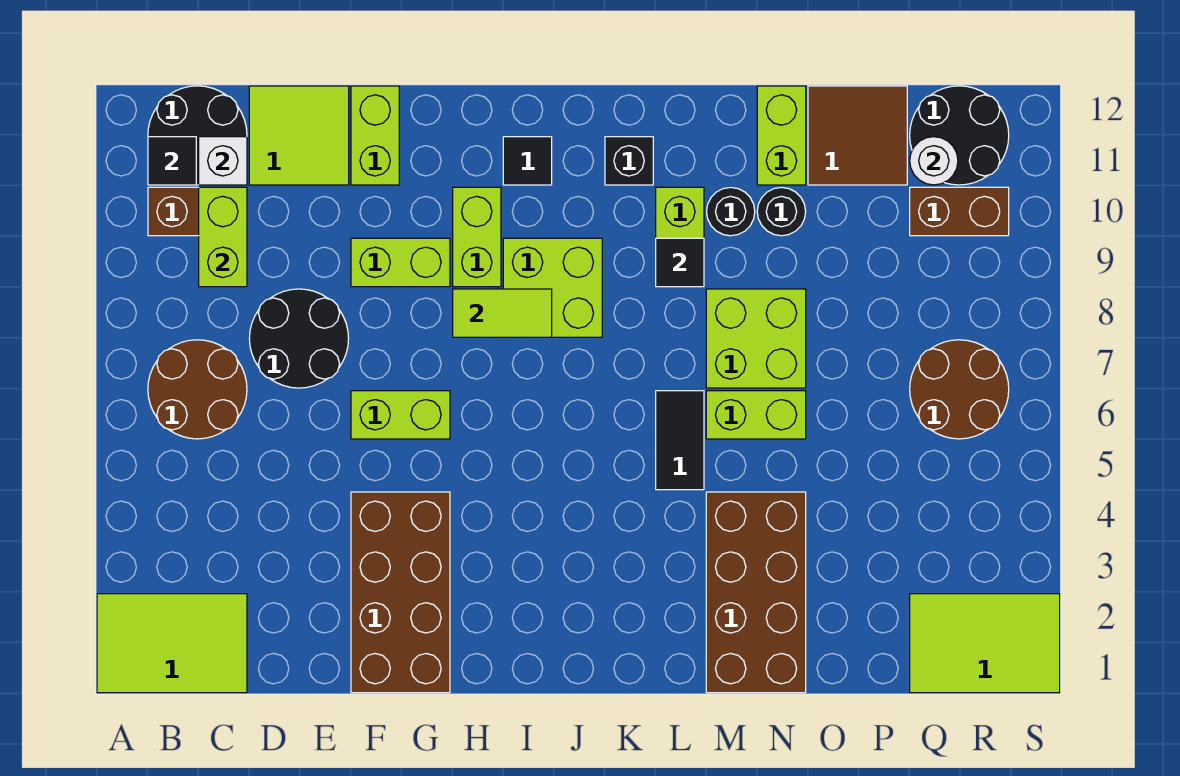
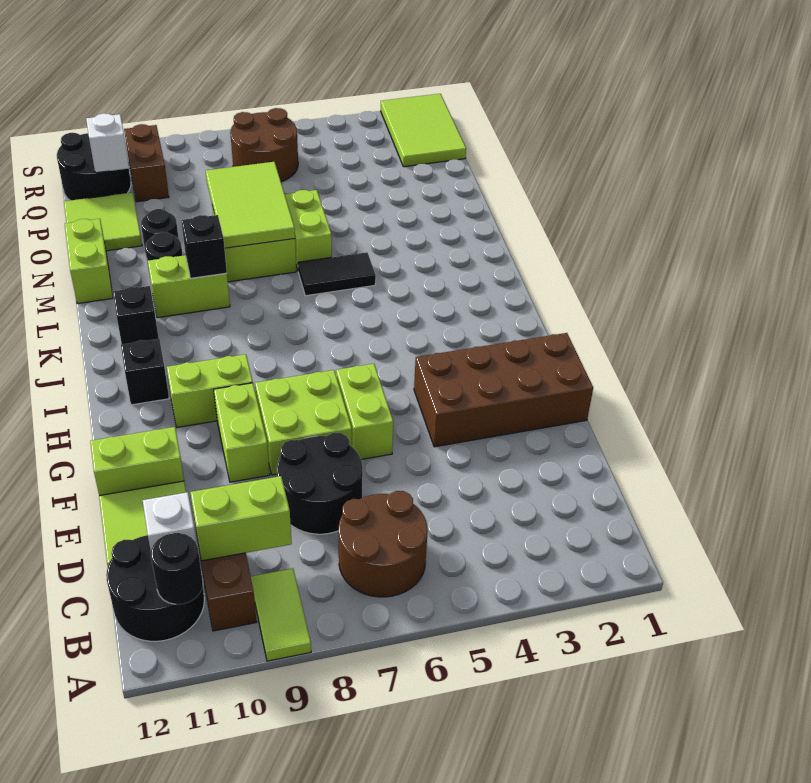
lime 2x3 tile [97,594,247,693] -> lime 2x3 tile moved to [206,162,295,248]
black 1x1 tile [148,137,196,185] -> black 1x1 round brick [151,533,203,604]
lime 1x2 tile [453,289,552,337] -> lime 1x2 tile moved to [251,568,311,661]
lime 2x2 brick [503,238,602,337] -> lime 2x2 brick moved to [255,370,352,475]
black 1x1 tile [503,137,552,185] -> black 1x1 brick [121,339,169,405]
black 1x1 tile [656,238,704,287] -> black 1x1 brick [181,215,227,278]
brown 2x4 brick [706,492,806,693] -> none
lime 1x2 brick [757,86,806,185] -> lime 1x2 brick turned to [65,219,113,304]
brown 2x2 tile [808,86,907,185] -> lime 2x2 tile [64,192,142,251]
white 1x1 round brick [910,137,958,185] -> white 1x1 brick [86,113,129,173]

